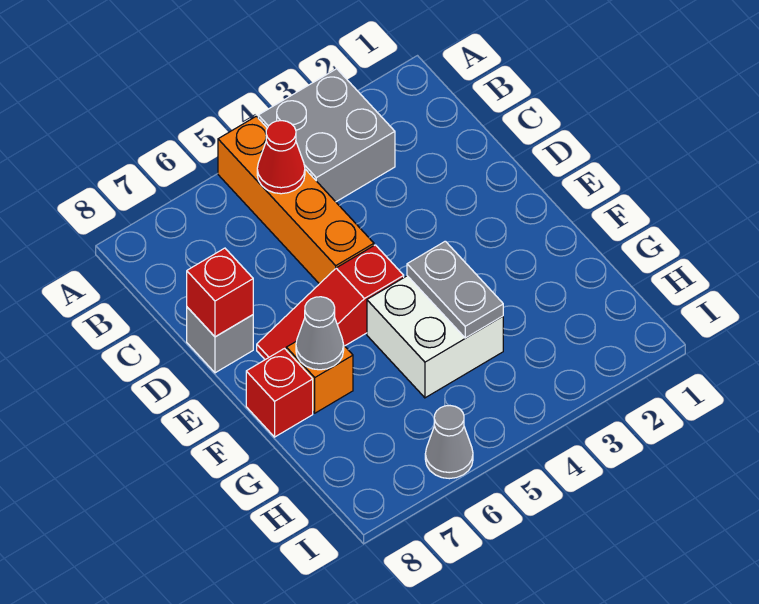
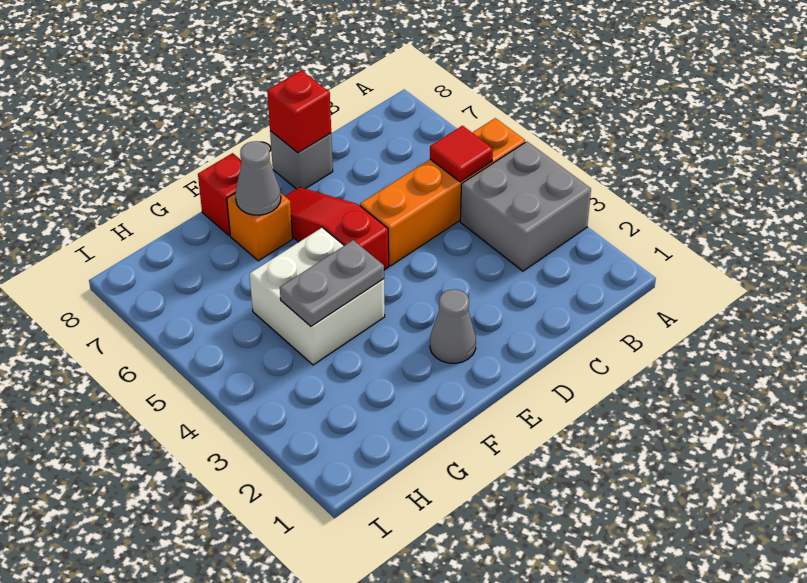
red 1x1 cone [257,121,305,194] -> red 1x1 tile [430,126,493,182]
grey 1x1 cone [425,406,473,479] -> grey 1x1 cone moved to [430,289,476,363]

